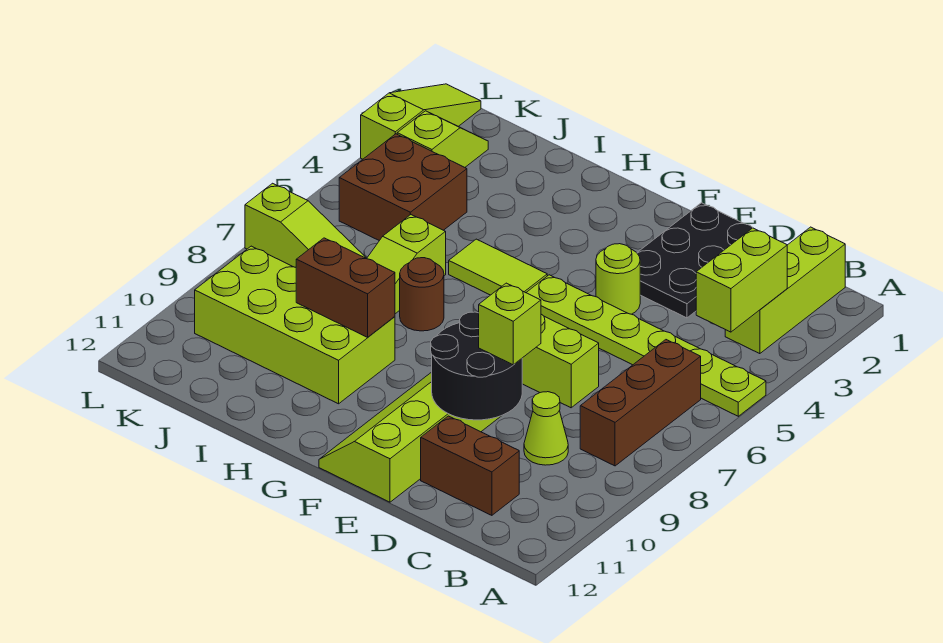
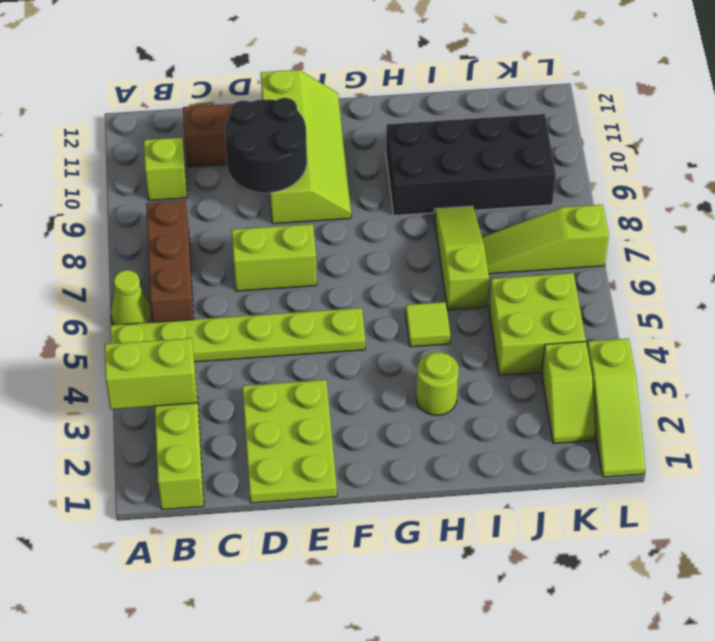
lime 1x2 brick [696,228,787,332] -> lime 1x2 brick turned to [105,338,197,409]
lime 1x1 cone [524,392,568,465] -> lime 1x1 cone moved to [111,270,151,325]
black 2x3 plate [637,203,753,318] -> lime 2x3 plate [242,380,337,503]
lime 1x1 brick [479,283,541,365] -> lime 1x1 brick moved to [144,138,187,200]
lime 1x1 round brick [596,244,640,314] -> lime 1x1 round brick moved to [416,352,459,415]
lime 1x2 tile [449,239,547,295] -> lime 1x1 tile [406,302,450,347]
brown 1x1 round brick [400,258,444,331] -> none
lime 2x4 brick [195,246,395,404] -> black 2x4 brick [386,114,556,216]
brown 1x2 brick [296,238,395,337] -> none
brown 2x2 brick [339,134,467,241] -> lime 2x2 brick [489,273,586,375]

